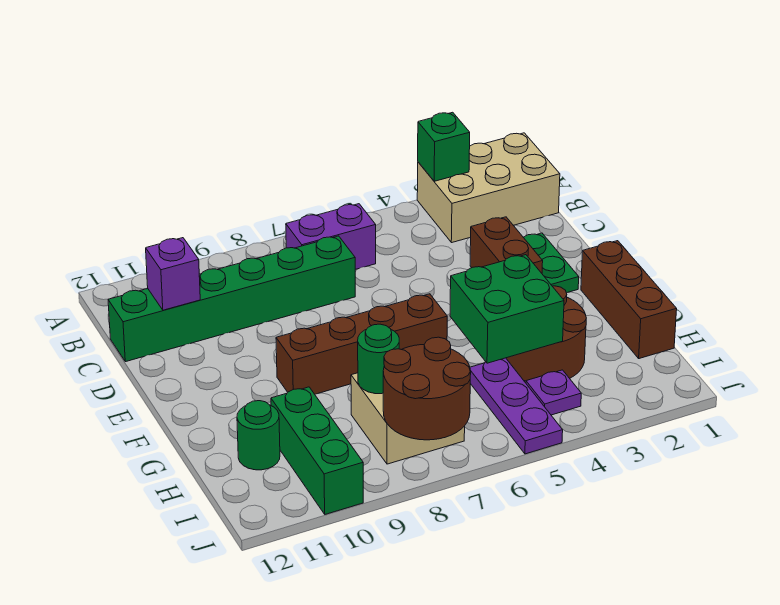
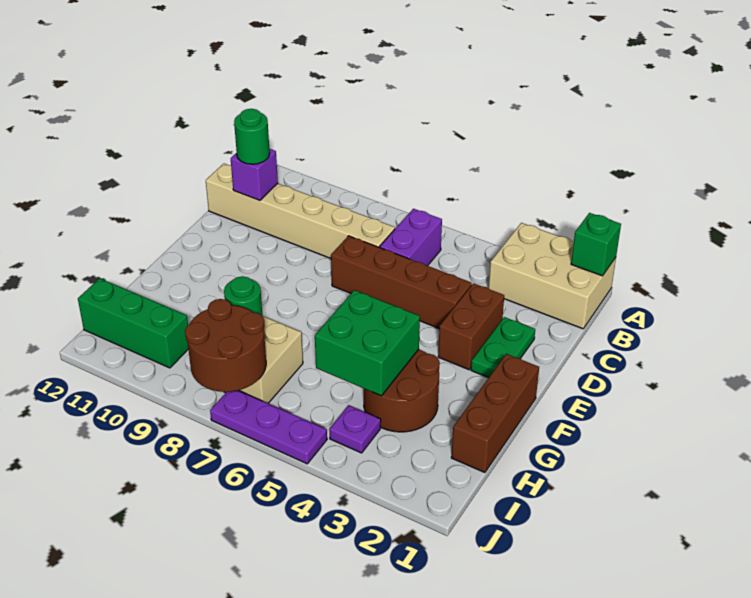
green 1x1 brick [418,112,470,181] -> green 1x1 brick moved to [571,213,621,276]
purple 1x2 brick [286,204,376,270] -> purple 1x2 brick turned to [380,209,442,266]
green 1x6 brick [108,236,355,362] -> tan 1x6 brick [206,164,395,258]
brown 1x4 brick [276,294,447,394] -> brown 1x4 brick moved to [331,236,472,328]
purple 1x3 plate [470,358,563,454] -> purple 1x3 plate turned to [210,390,327,464]
green 1x3 brick [271,387,363,514] -> green 1x3 brick turned to [78,278,188,368]
green 1x1 round brick [237,401,280,470] -> green 1x1 round brick moved to [234,109,270,164]

